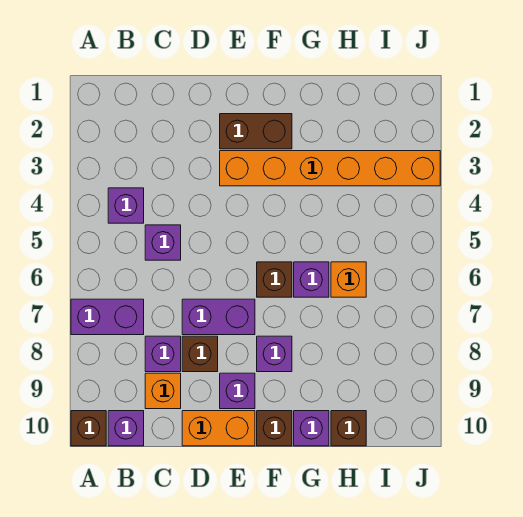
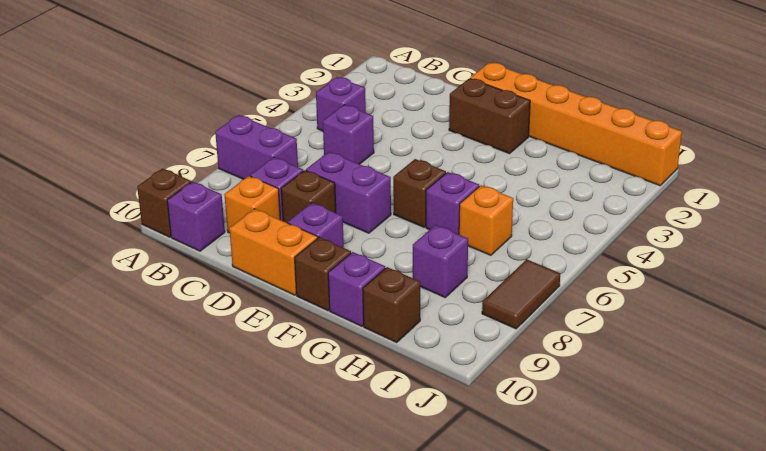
orange 1x6 brick [220,151,440,186] -> orange 1x6 brick moved to [470,63,682,186]
purple 1x1 brick [257,336,292,372] -> purple 1x1 brick moved to [413,225,468,297]
none -> brown 1x2 tile [482,259,560,329]

